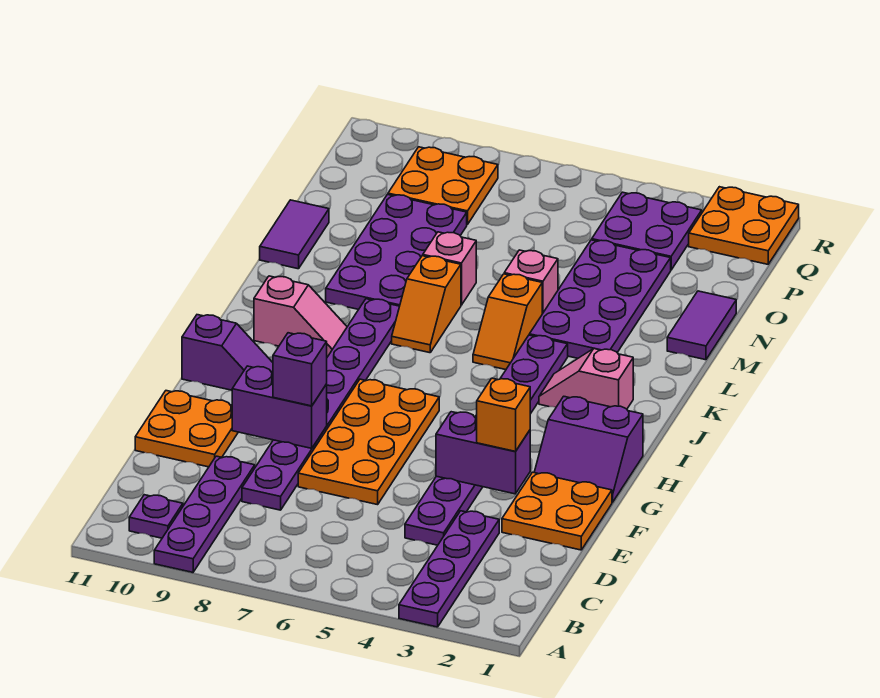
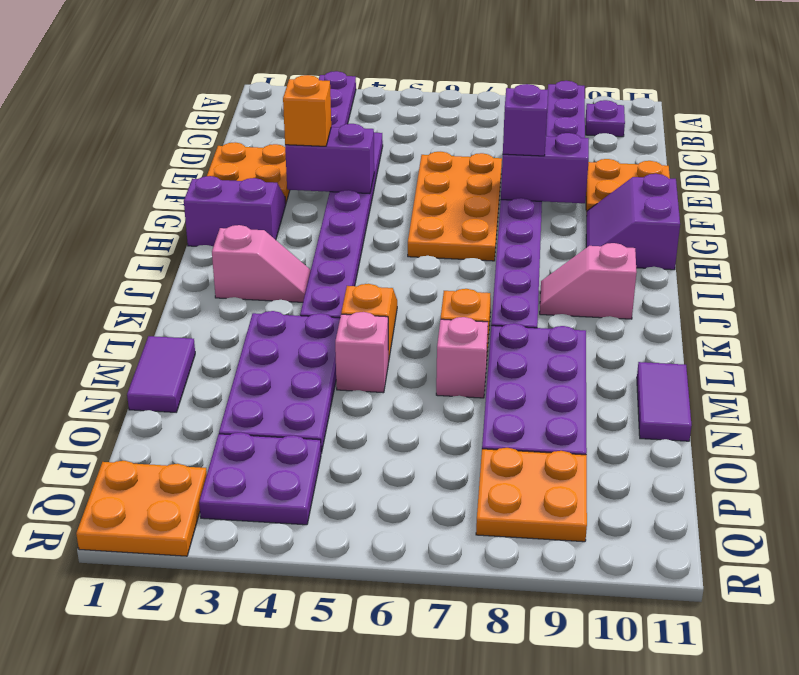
purple 1x2 slope [182,315,273,390] -> purple 2x2 slope [586,174,680,270]

